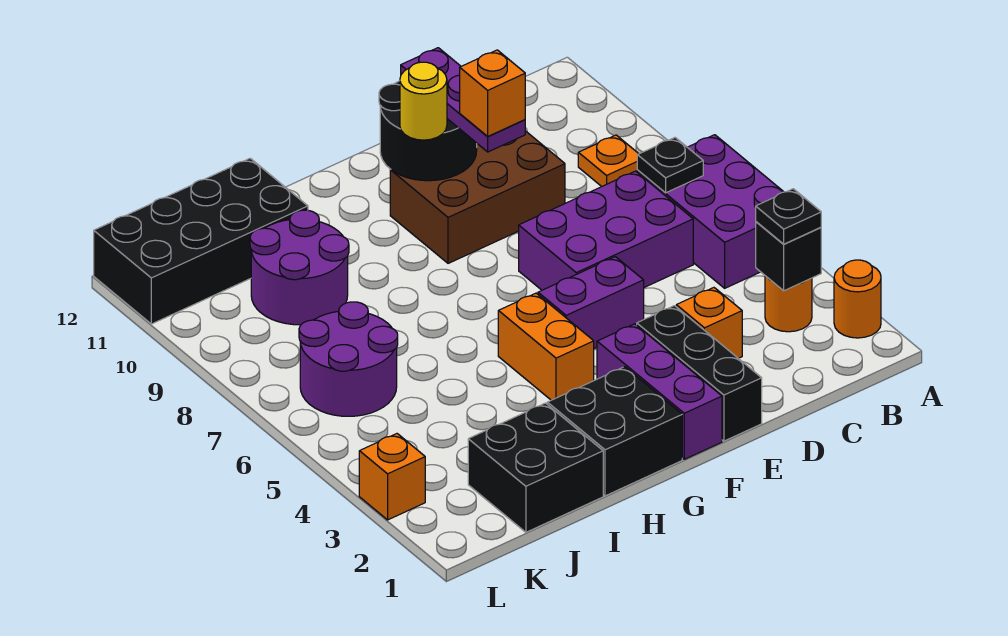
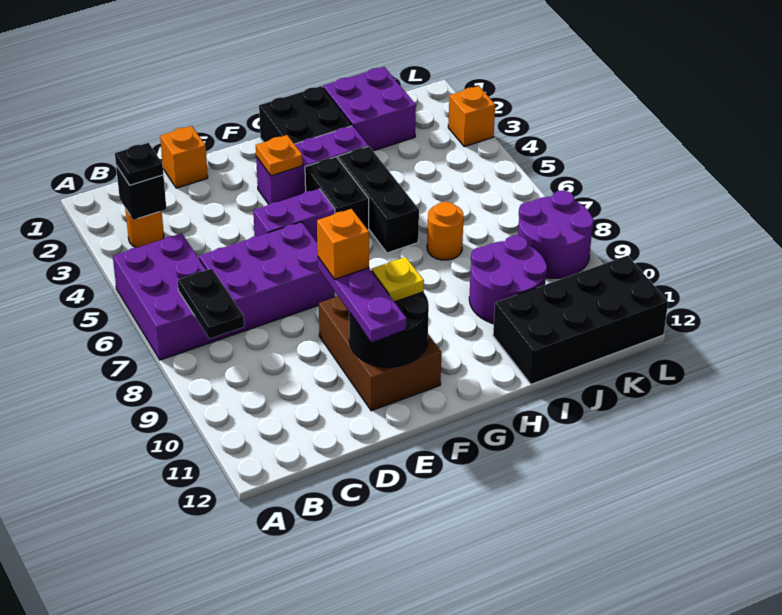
orange 1x1 round brick [834,260,881,338] -> orange 1x1 round brick moved to [427,202,464,260]
black 1x1 plate [637,138,703,193] -> black 1x2 plate [178,268,244,339]
orange 1x1 plate [578,135,639,187] -> orange 1x1 plate moved to [256,135,303,176]
orange 1x1 brick [676,288,742,358] -> orange 1x1 brick moved to [160,126,208,188]
brown 2x3 brick [390,131,565,263] -> brown 2x3 brick turned to [319,296,442,411]
black 1x3 brick [637,306,762,441] -> black 1x3 brick moved to [338,146,419,253]
purple 1x3 brick [597,324,722,459] -> purple 1x3 brick turned to [256,126,368,204]
yellow 1x1 round brick [400,62,447,140] -> yellow 1x1 plate [372,257,424,302]
orange 1x2 brick [498,293,594,400] -> black 1x2 brick [305,157,369,231]
black 2x2 brick [468,403,603,532] -> purple 2x2 brick [323,67,416,151]
purple 2x2 round brick [299,302,398,416] -> purple 2x2 round brick moved to [518,191,594,278]

